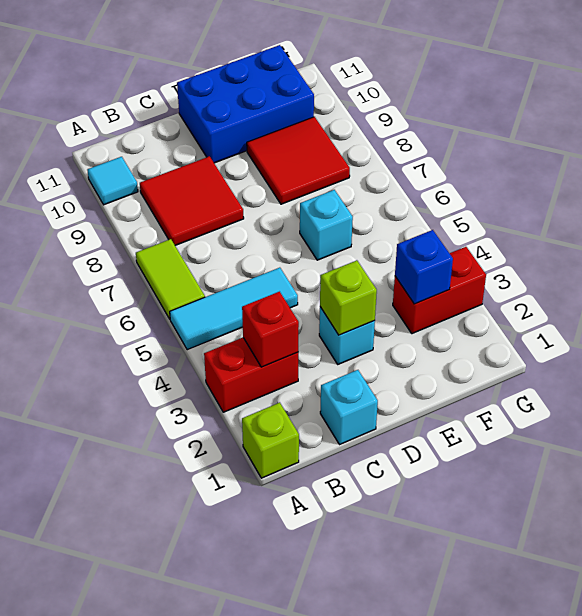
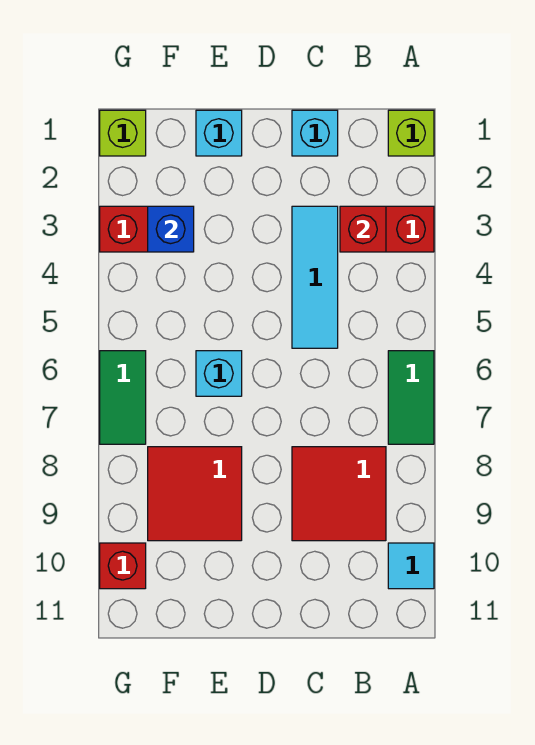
cyan 1x3 tile [170,268,298,350] -> cyan 1x3 tile turned to [292,206,338,348]
lime 1x2 tile [136,239,205,319] -> green 1x2 tile [388,351,434,444]
cyan 1x1 brick [319,307,375,364] -> cyan 1x1 brick moved to [196,110,242,156]
lime 1x1 brick [320,260,377,335] -> lime 1x1 brick moved to [100,110,146,156]
blue 2x3 brick [177,45,314,163] -> none
none -> green 1x2 tile [100,351,146,444]
none -> red 1x1 brick [100,543,146,589]

